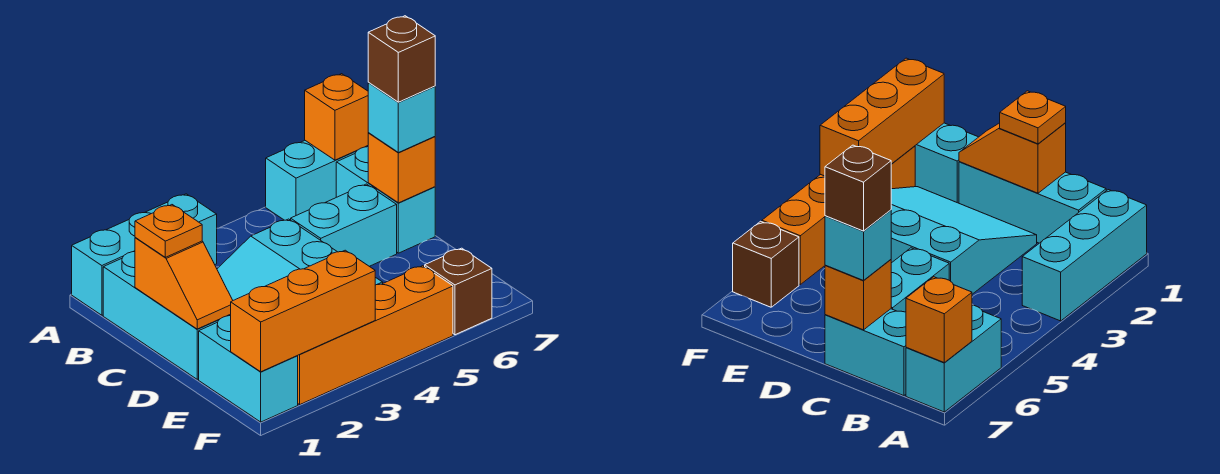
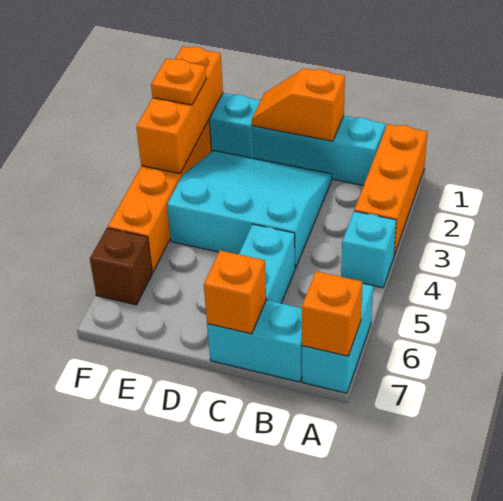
cyan 1x3 brick [72,194,217,315] -> orange 1x3 brick [354,124,427,255]
orange 1x1 plate [135,205,202,257] -> orange 1x1 plate moved to [151,59,206,105]
cyan 1x1 brick [368,82,435,153] -> cyan 1x1 brick moved to [341,211,396,288]
brown 1x1 brick [368,16,435,102] -> none

